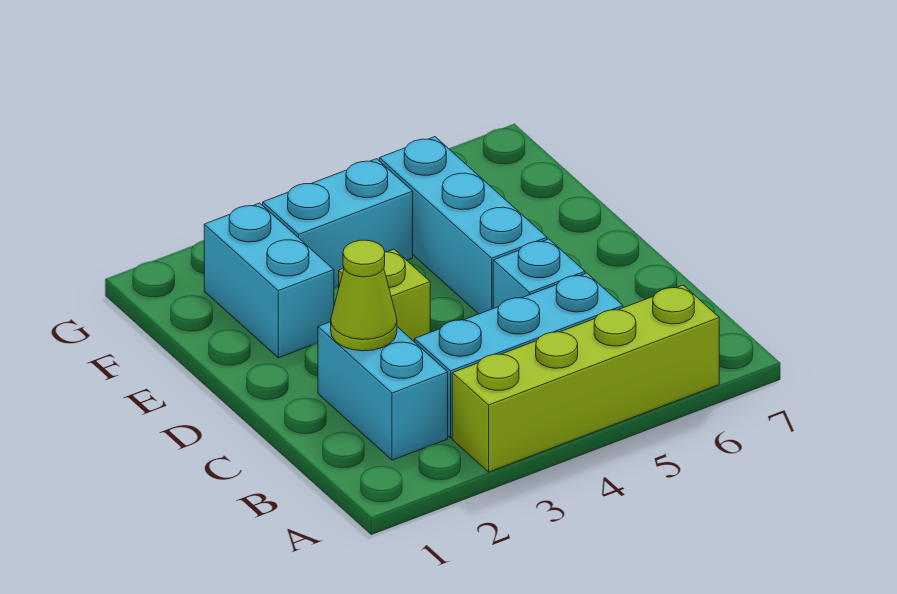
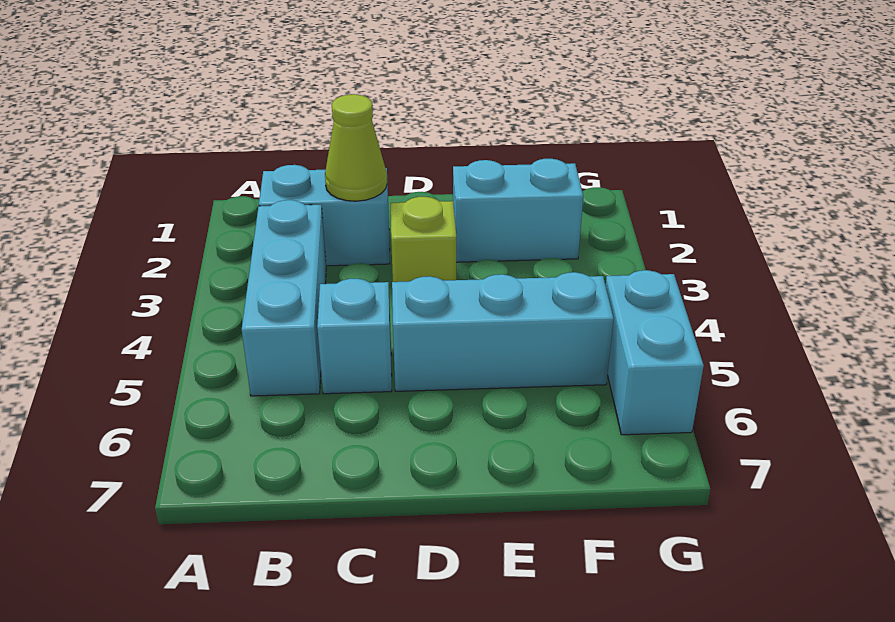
lime 1x4 brick [452,285,719,472] -> none
cyan 1x2 brick [263,159,413,288] -> cyan 1x2 brick moved to [606,270,704,435]

